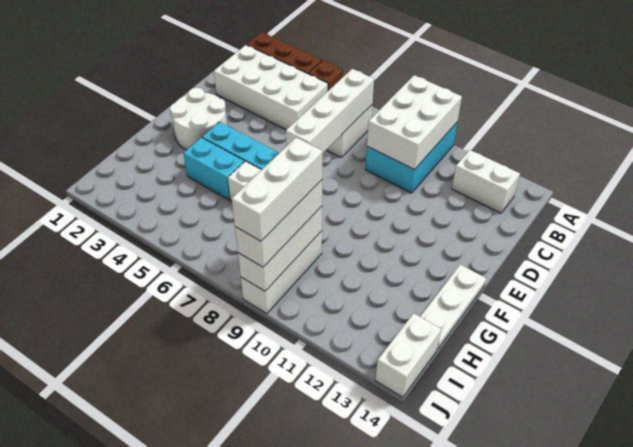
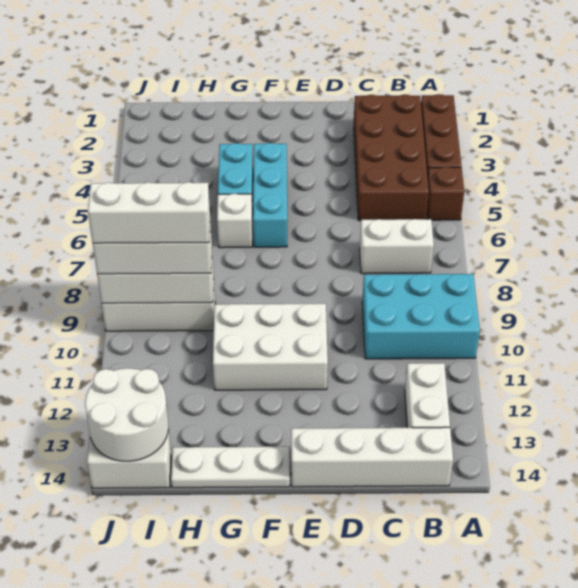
white 2x3 brick [367,75,462,170] -> white 2x3 brick moved to [213,304,328,390]
white 2x4 brick [214,45,328,130] -> brown 2x4 brick [354,94,429,221]
white 1x4 brick [286,69,374,154] -> white 1x4 brick moved to [291,427,453,487]
white 2x2 round brick [170,88,227,150] -> white 2x2 round brick moved to [85,368,169,461]

